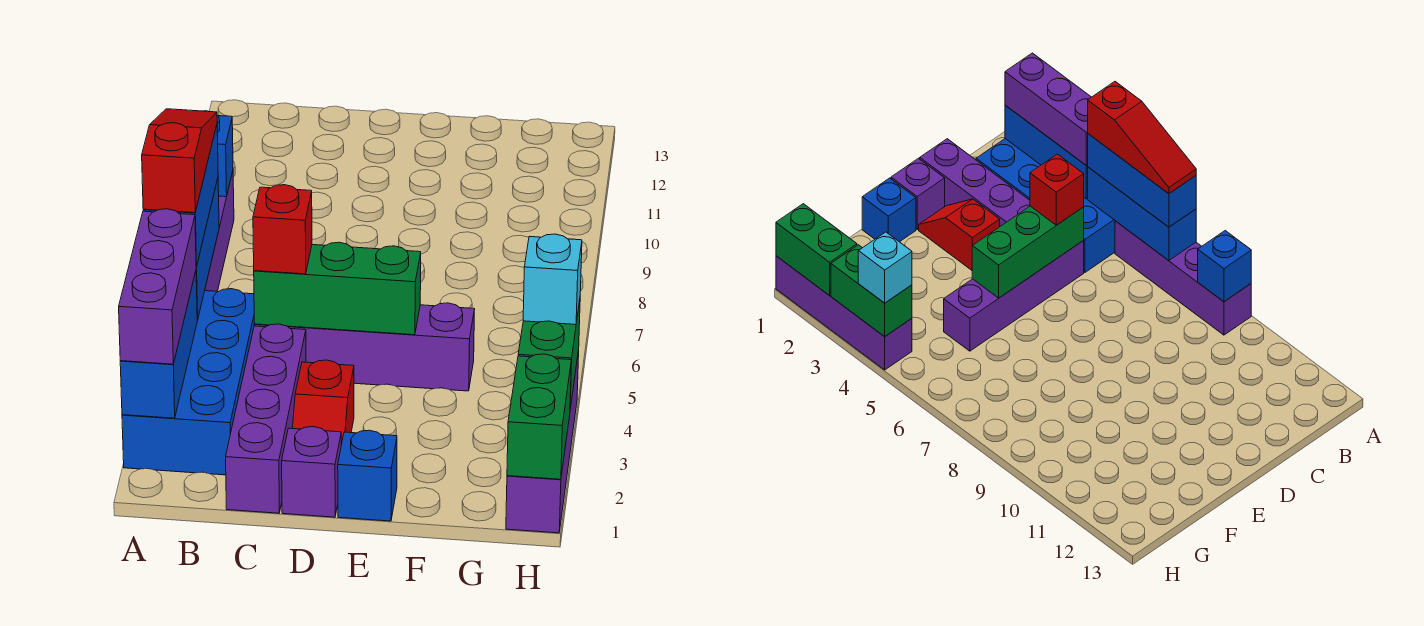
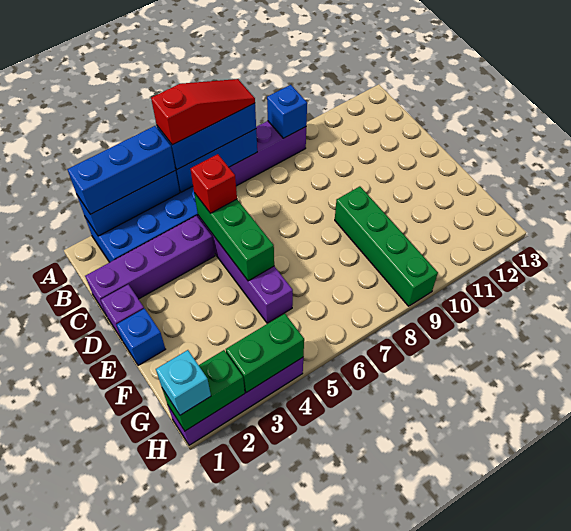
purple 1x3 brick [119,209,196,364] -> blue 1x3 brick [67,126,175,214]
red 1x2 slope [292,360,354,445] -> none
none -> green 1x4 brick [335,186,438,306]
cyan 1x1 brick [523,234,582,325] -> cyan 1x1 brick moved to [156,350,211,415]

